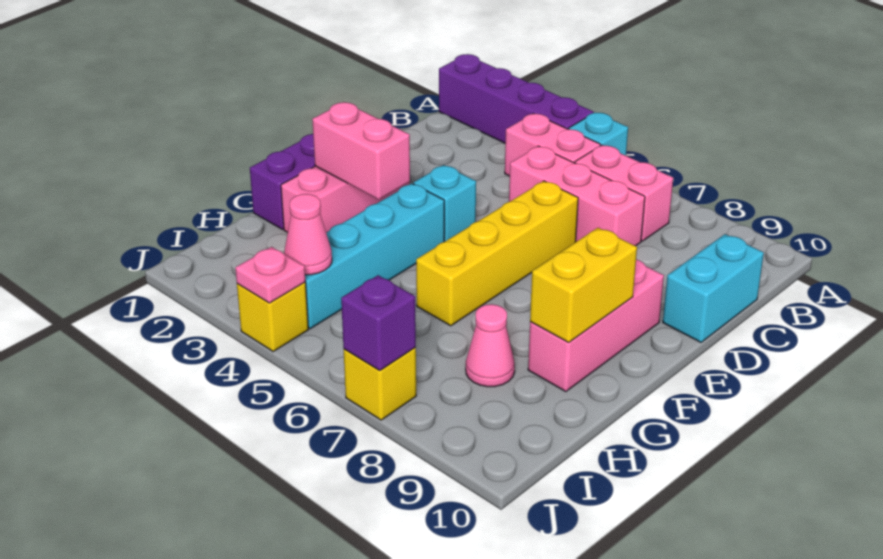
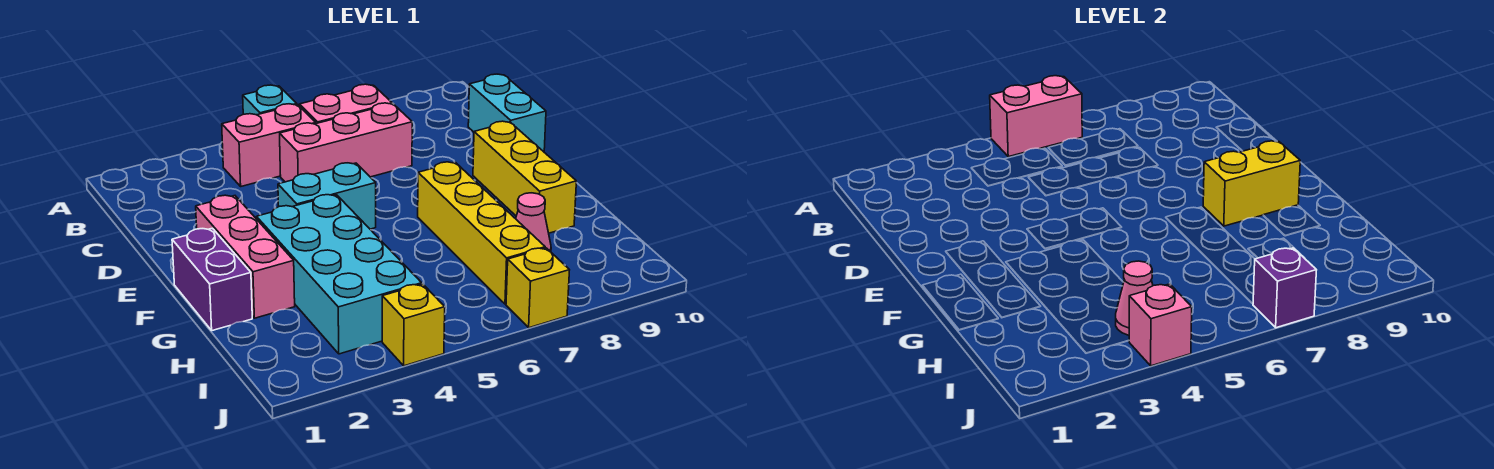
purple 1x4 brick [439,54,594,143] -> none
yellow 1x4 brick [416,181,578,326] -> yellow 1x4 brick moved to [418,162,545,304]
cyan 1x1 brick [413,165,476,242] -> cyan 1x2 brick [278,163,376,229]
pink 1x3 brick [528,259,664,392] -> yellow 1x3 brick [473,121,576,233]
pink 1x2 brick [312,102,410,200] -> pink 1x2 brick moved to [990,76,1082,157]
cyan 1x4 brick [305,183,444,329] -> cyan 2x4 brick [256,195,422,354]
yellow 1x2 brick [530,228,637,342] -> yellow 1x2 brick turned to [1203,141,1300,226]
pink 1x1 plate [235,247,305,303] -> pink 1x1 brick [1129,284,1192,366]

